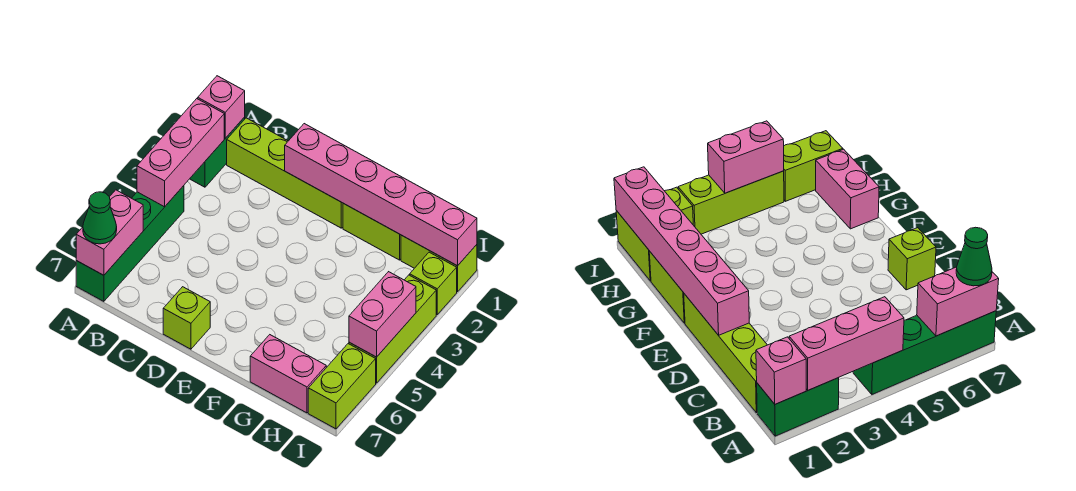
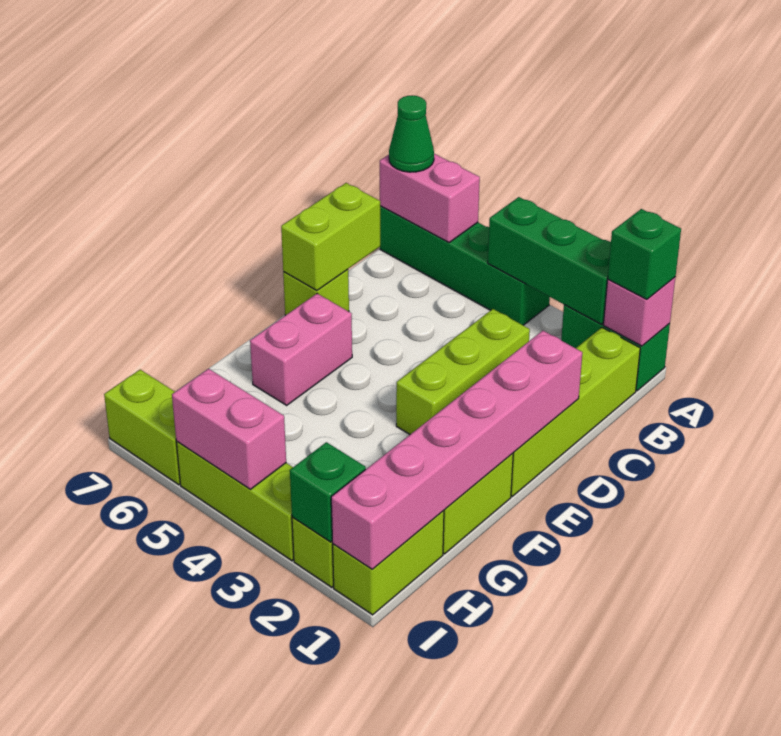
none -> green 1x1 brick [608,209,681,299]
pink 1x3 brick [137,99,224,207] -> green 1x3 brick [488,197,611,324]
none -> lime 1x3 brick [396,309,530,434]
none -> lime 1x2 brick [281,183,380,291]
pink 1x2 brick [250,335,326,413] -> pink 1x2 brick moved to [250,294,352,405]
none -> green 1x1 brick [290,442,366,542]

